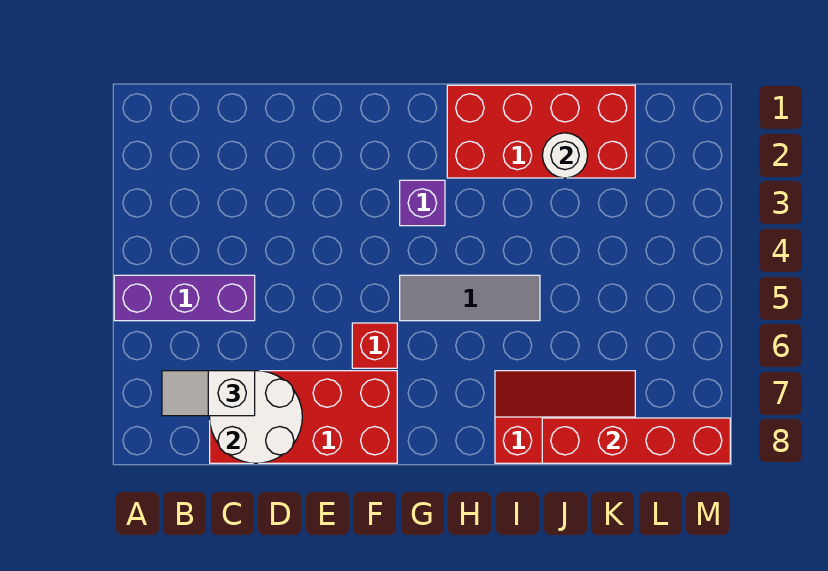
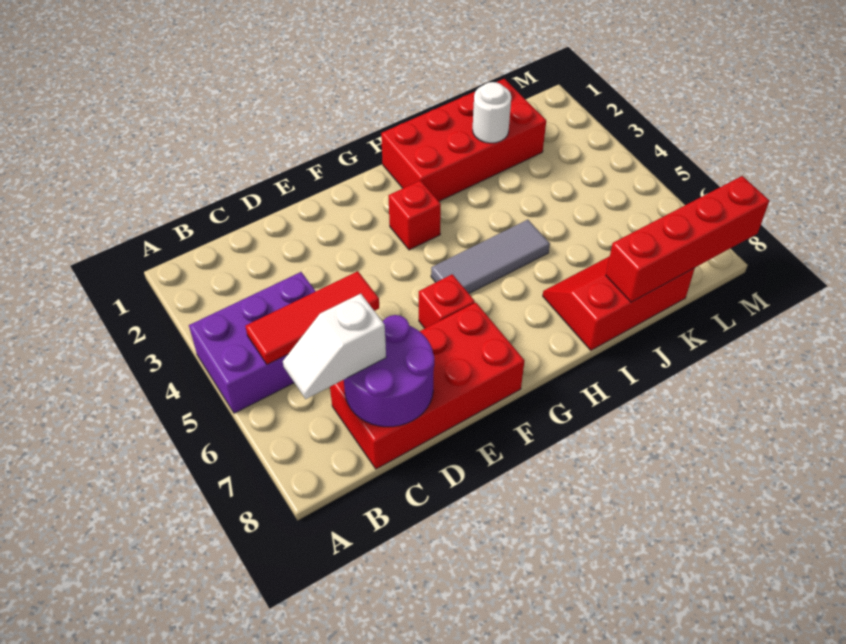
purple 1x3 brick [114,275,255,321] -> purple 2x3 brick [189,272,316,413]
none -> red 1x3 tile [245,271,379,365]
white 2x2 round brick [210,371,302,463] -> purple 2x2 round brick [344,315,434,427]
purple 1x1 brick [400,180,445,226] -> red 1x1 brick [388,181,441,250]

